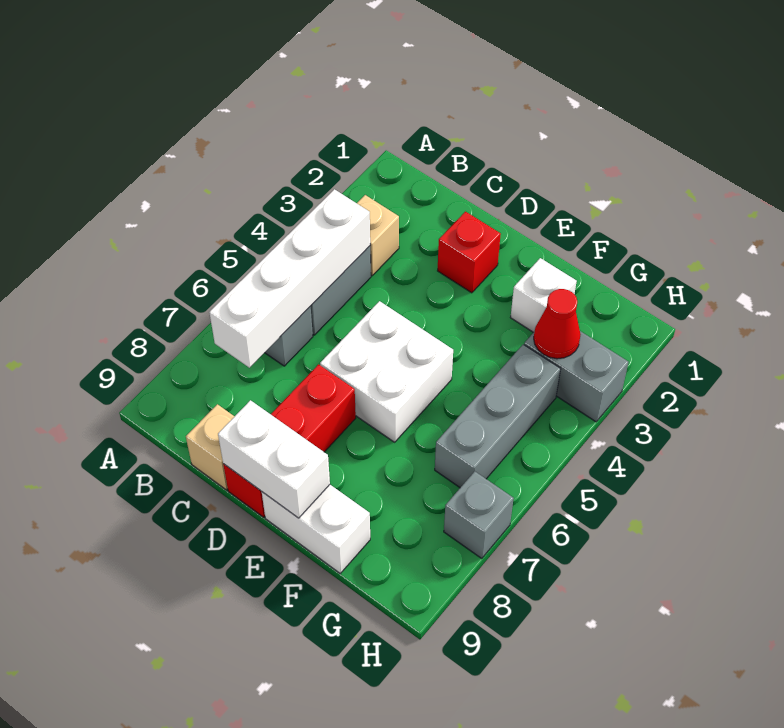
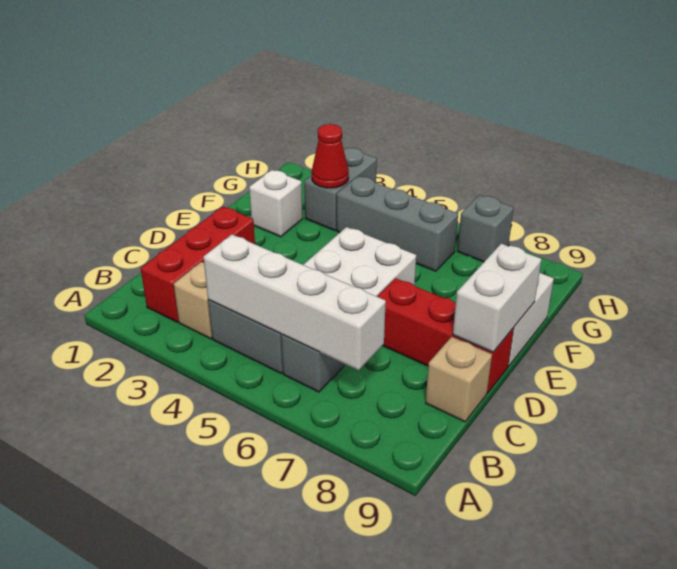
red 1x1 brick [438,212,501,293] -> red 1x3 brick [141,207,255,322]

